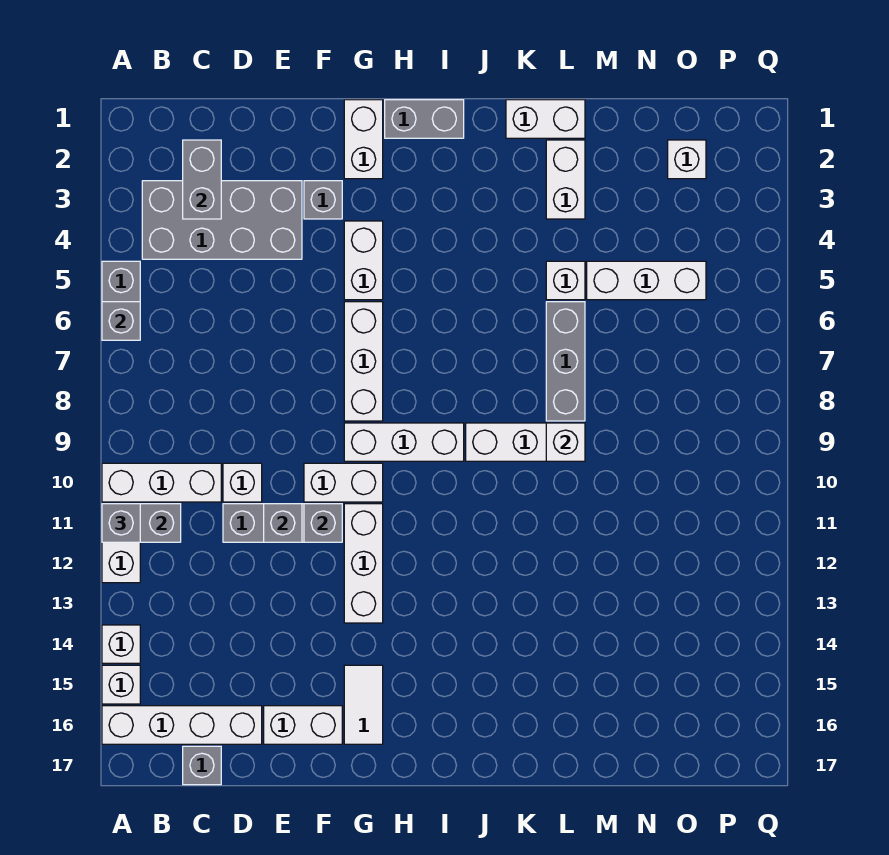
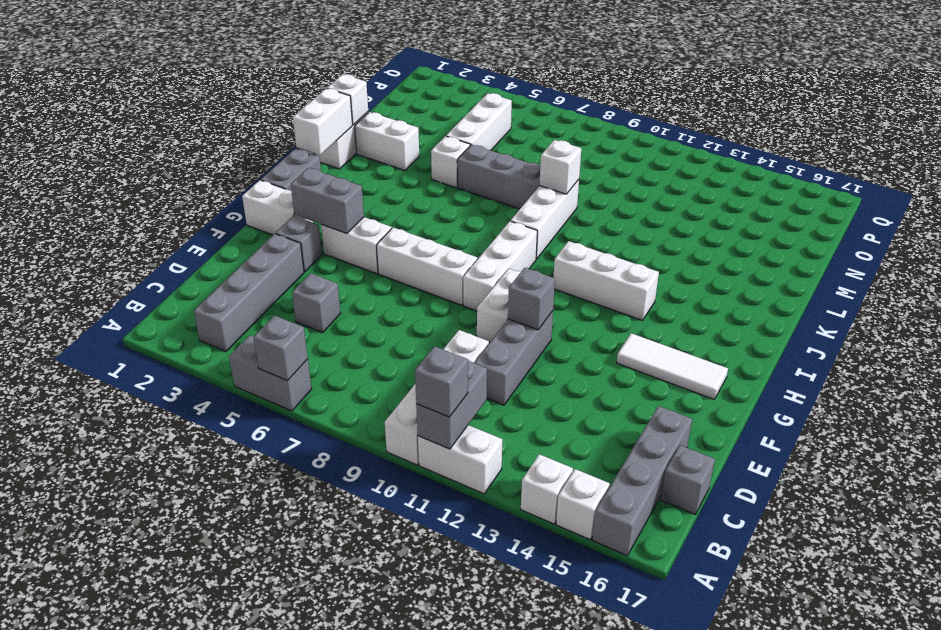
white 1x4 brick [102,706,262,744] -> grey 1x4 brick [592,406,692,556]
grey 2x4 brick [142,181,302,259] -> grey 1x4 brick [194,234,304,351]
grey 1x2 brick [183,140,221,219] -> grey 1x2 brick moved to [291,168,364,234]
grey 1x1 brick [264,504,302,542] -> grey 1x1 brick moved to [292,273,341,333]
white 1x2 brick [264,706,342,744] -> white 1x2 brick moved to [293,88,353,155]
white 1x3 brick [344,504,383,623] -> white 1x3 brick moved to [553,241,659,320]
white 1x2 tile [344,665,383,744] -> white 1x3 tile [617,333,728,399]
white 1x1 brick [668,140,706,179] -> white 1x1 brick moved to [327,74,368,125]

